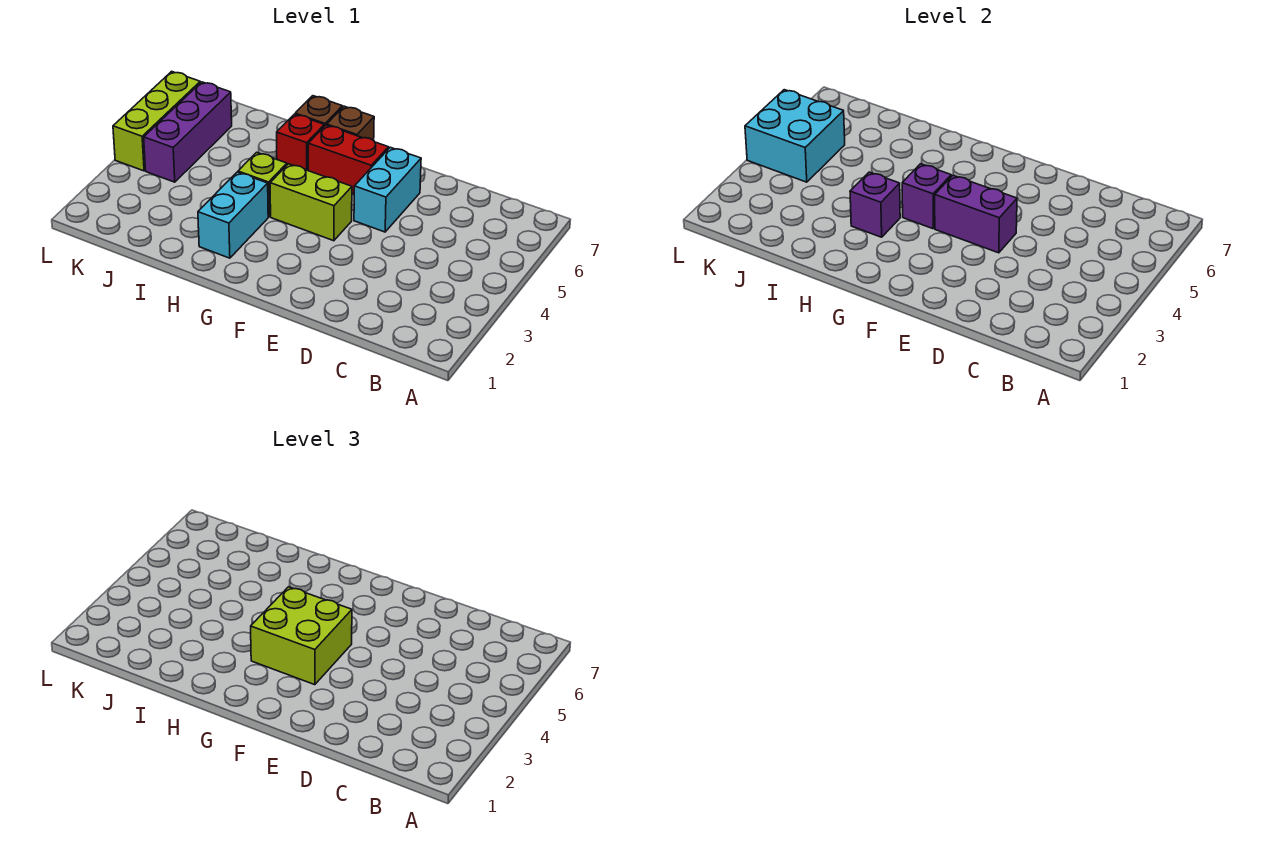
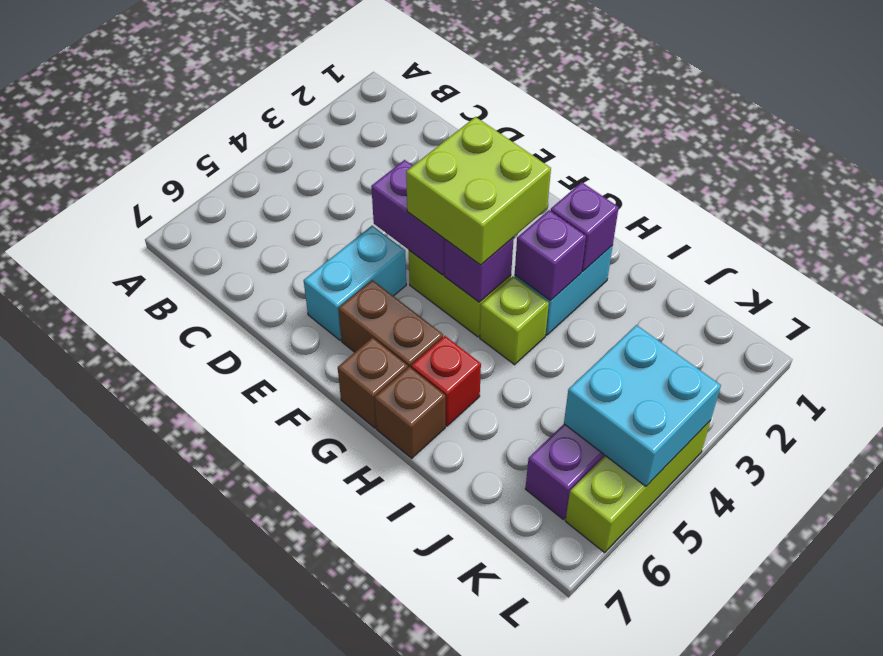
red 1x2 brick [308,125,389,194] -> brown 1x2 brick [338,280,443,368]
none -> purple 1x1 brick [551,182,619,271]

